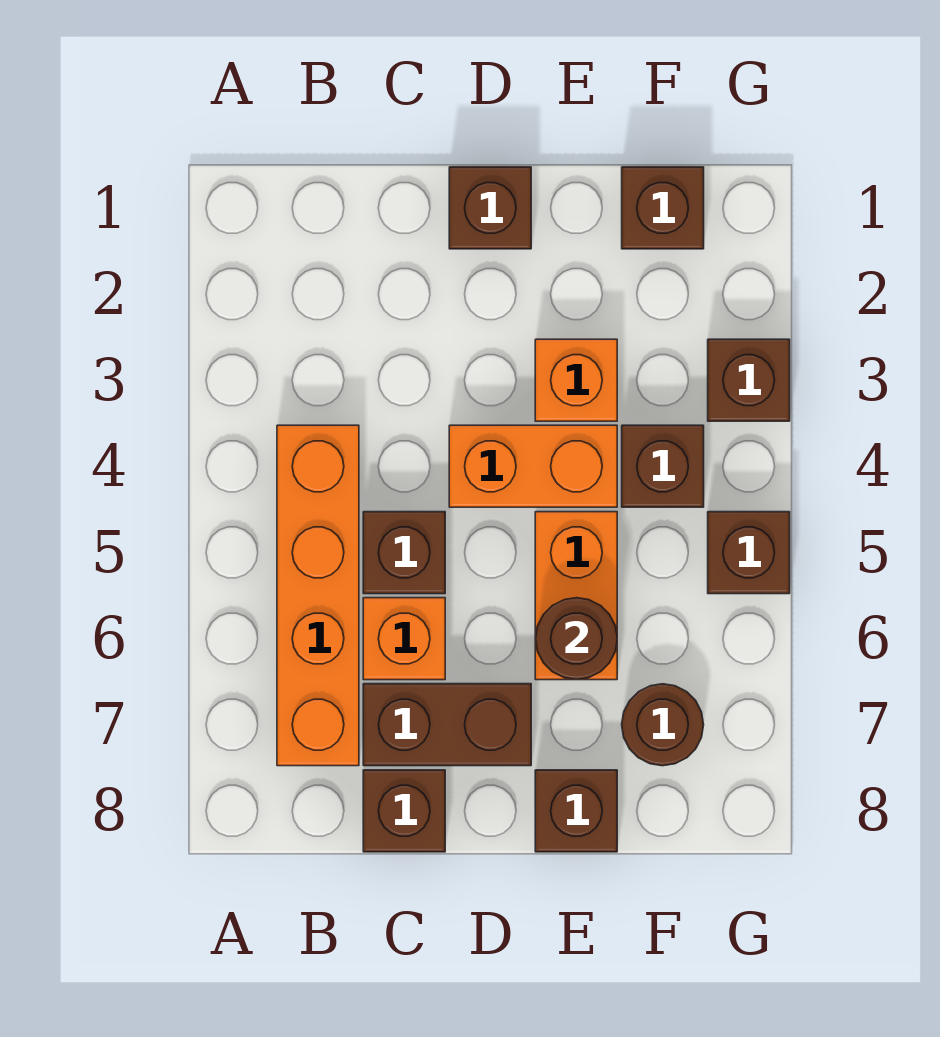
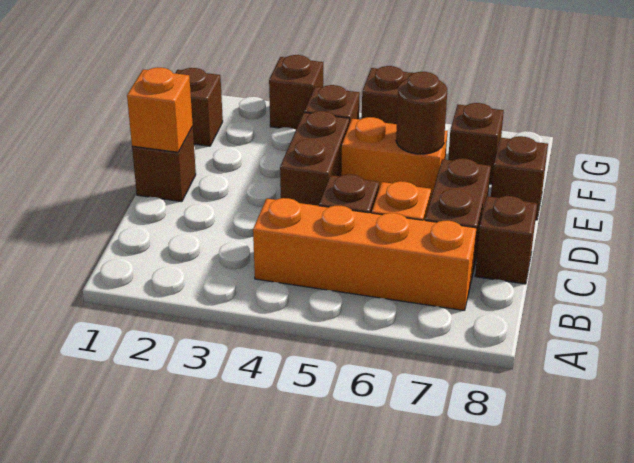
orange 1x2 brick [449,425,617,507] -> brown 1x2 brick [280,111,350,206]
orange 1x1 brick [535,339,617,421] -> orange 1x1 brick moved to [127,67,193,152]
brown 1x1 round brick [622,684,704,766] -> brown 1x1 brick [448,103,504,184]

